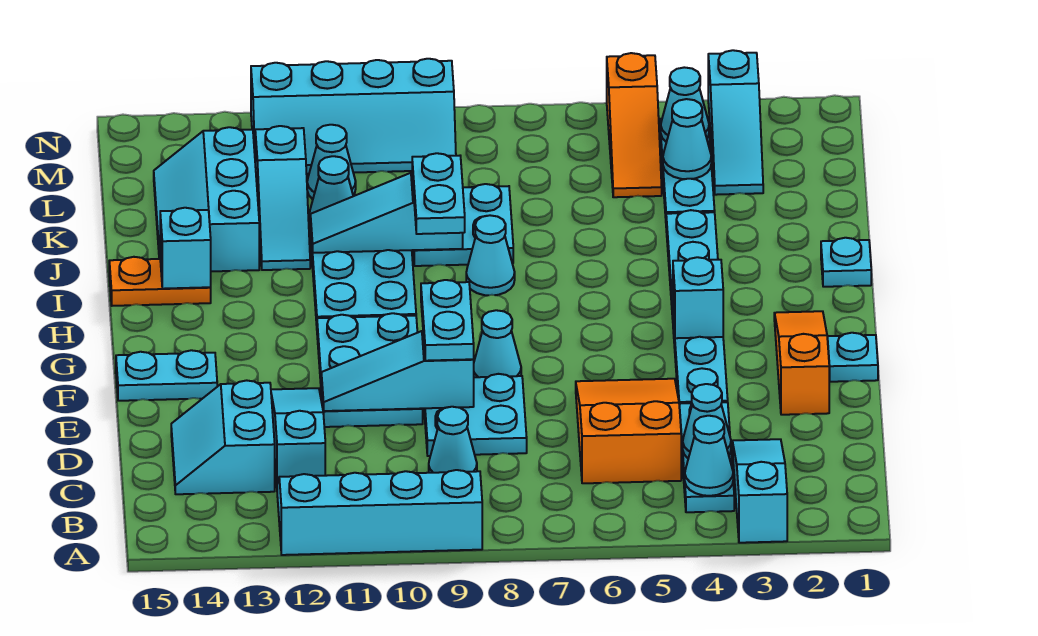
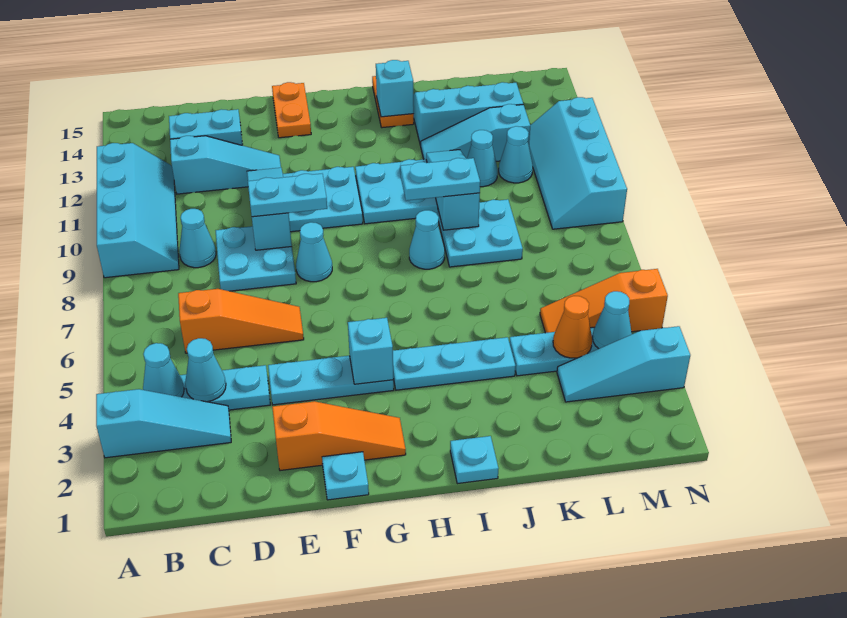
orange 2x3 slope [576,379,681,483] -> orange 1x3 slope [178,289,304,353]
cyan 1x2 plate [116,350,217,401] -> orange 1x2 plate [272,82,311,138]
cyan 1x1 cone [663,99,711,179] -> orange 1x1 cone [553,296,592,358]

